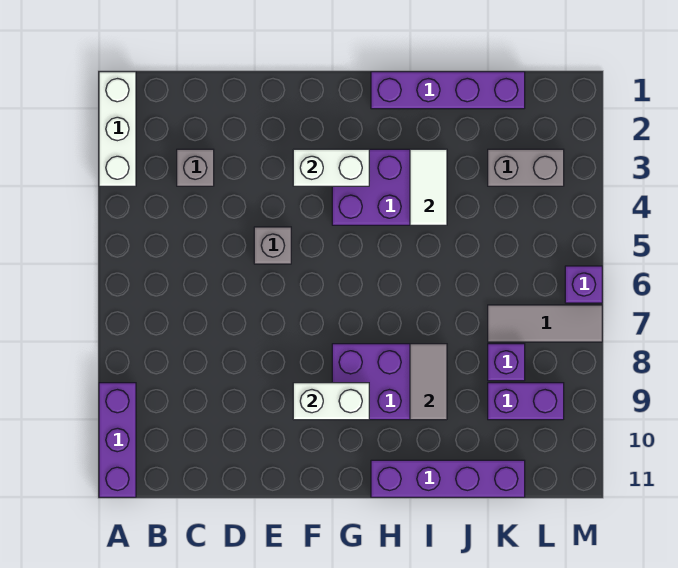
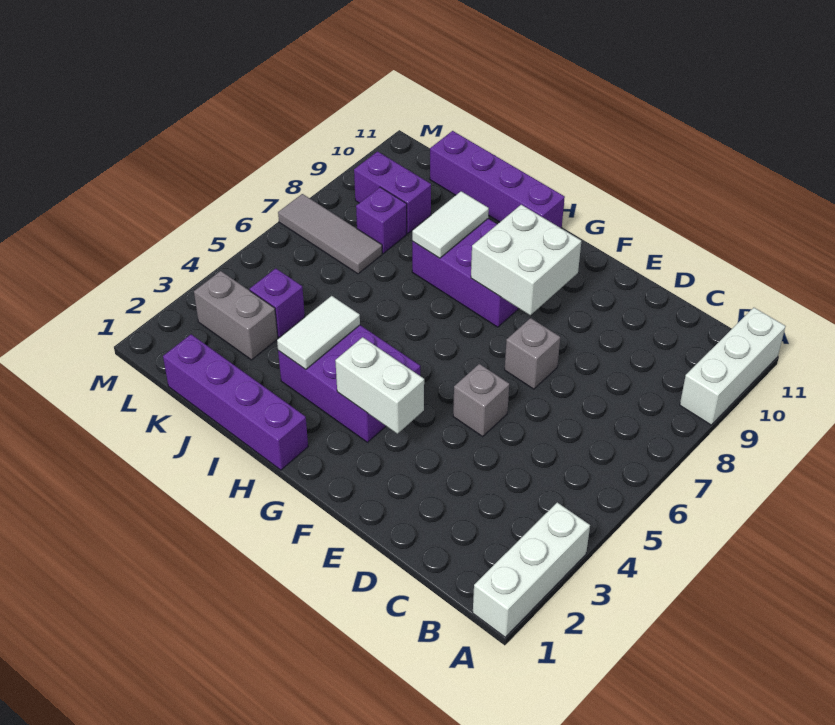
purple 1x3 brick [99,383,136,497] -> white 1x3 brick [680,308,786,425]
grey 1x1 brick [177,149,214,186] -> grey 1x1 brick moved to [505,318,560,389]
white 1x2 brick [293,383,369,420] -> white 2x2 brick [471,205,581,315]
grey 1x2 tile [410,344,447,420] -> white 1x2 tile [412,191,489,258]
purple 1x1 brick [565,266,602,303] -> purple 1x1 brick moved to [250,268,305,338]

